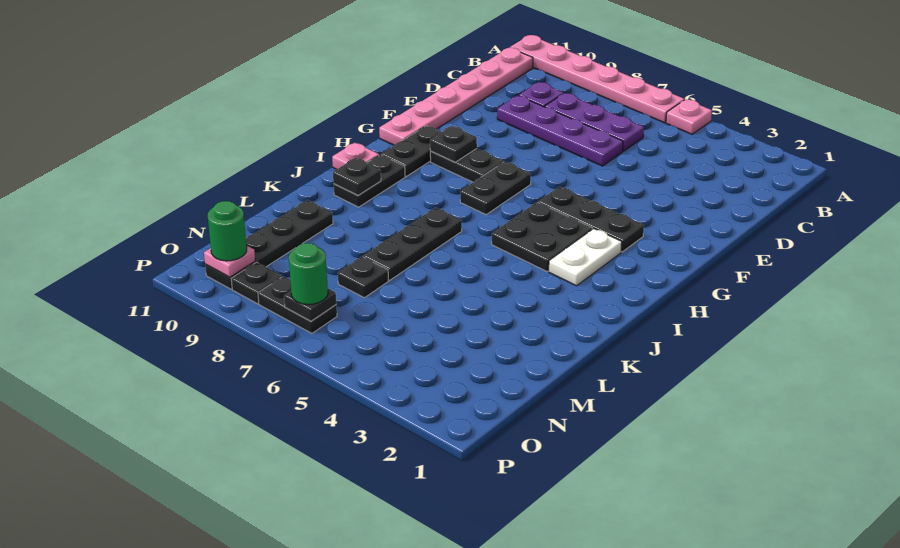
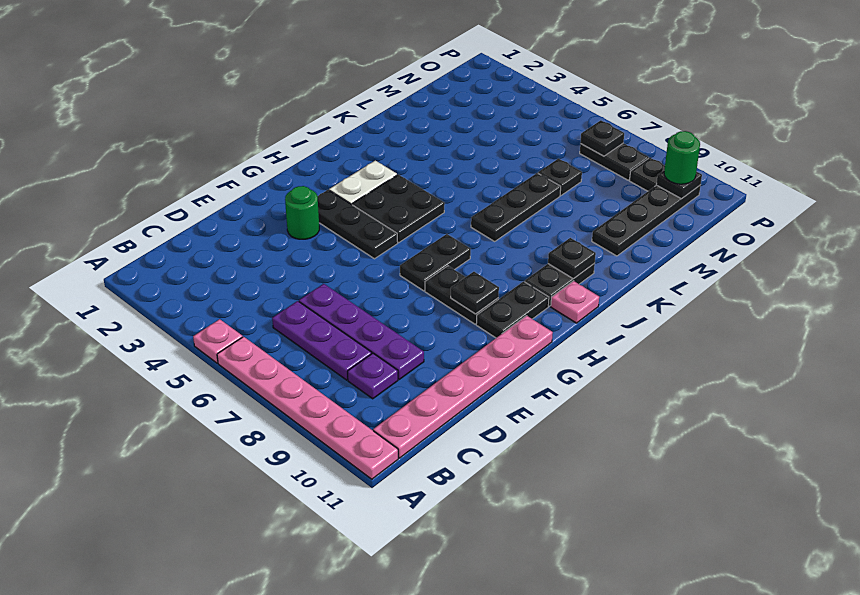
green 1x1 round brick [289,243,328,305] -> green 1x1 round brick moved to [285,186,319,239]
pink 1x1 plate [204,246,255,277] -> black 1x1 plate [656,171,702,199]

